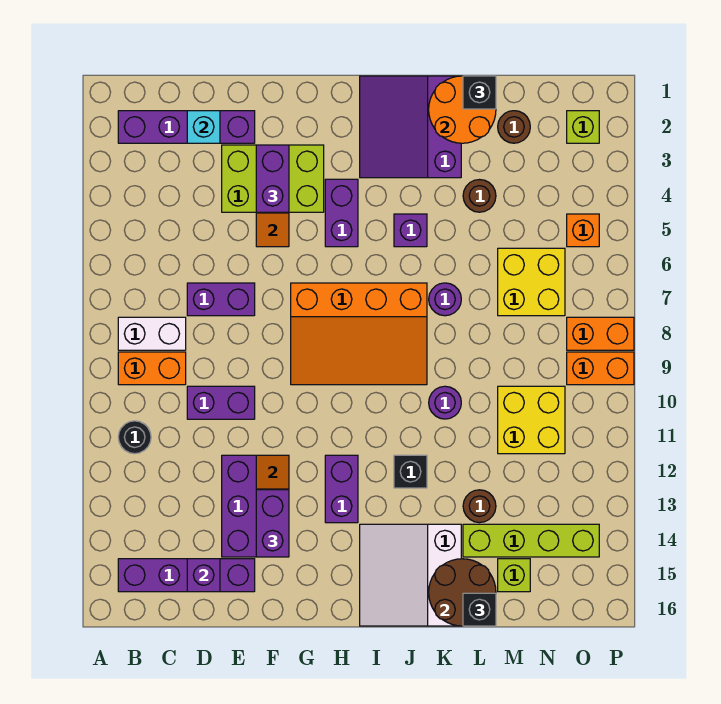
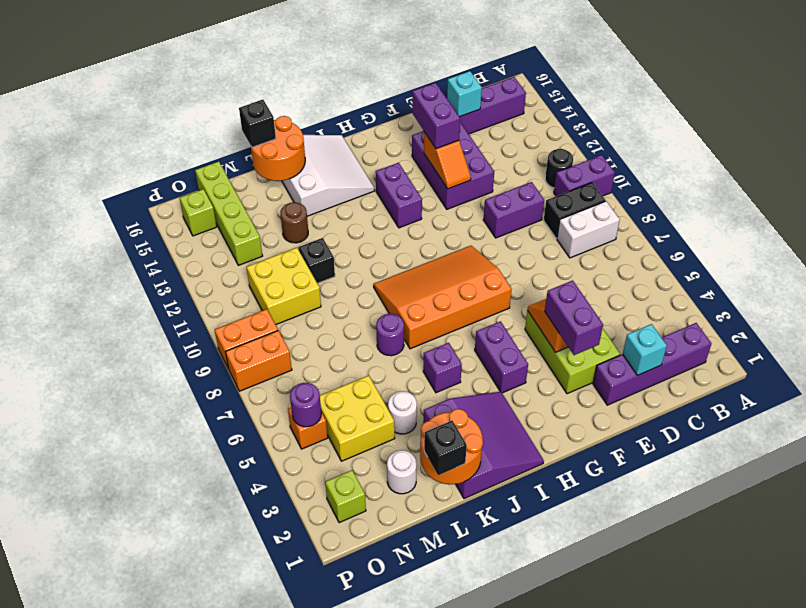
orange 1x2 brick [118,352,186,385] -> black 1x2 brick [544,183,605,238]
purple 1x2 brick [187,283,255,316] -> purple 1x2 brick moved to [554,155,615,196]
purple 1x1 brick [187,559,220,592] -> cyan 1x1 brick [447,71,482,117]
lime 2x3 brick [222,145,324,212] -> lime 2x3 brick turned to [525,311,620,394]
black 1x1 brick [394,455,427,488] -> black 1x1 brick moved to [298,238,335,283]
purple 1x1 round brick [429,386,461,419] -> purple 1x1 round brick moved to [290,383,321,427]
brown 2x2 round brick [429,559,496,626] -> orange 2x2 round brick [251,116,305,181]
brown 1x1 round brick [463,180,496,212] -> white 1x1 round brick [388,391,417,434]
lime 1x4 brick [463,524,599,557] -> lime 1x4 brick turned to [195,161,262,265]
brown 1x1 round brick [498,111,530,143] -> white 1x1 round brick [387,450,416,494]
yellow 2x2 brick [498,248,565,316] -> yellow 2x2 brick moved to [320,375,395,461]
lime 1x1 brick [498,559,530,592] -> lime 1x1 brick moved to [180,189,217,236]

